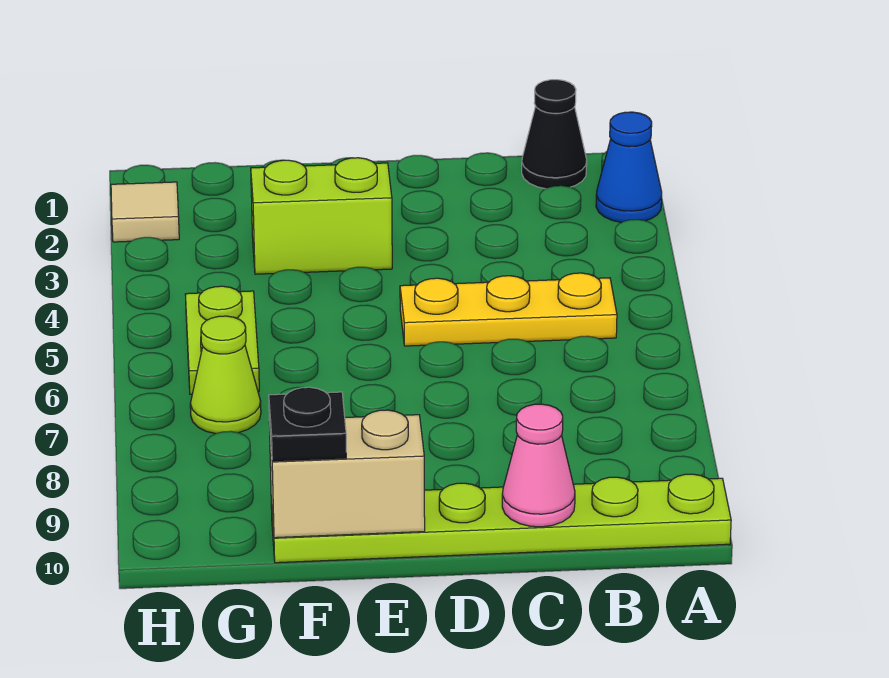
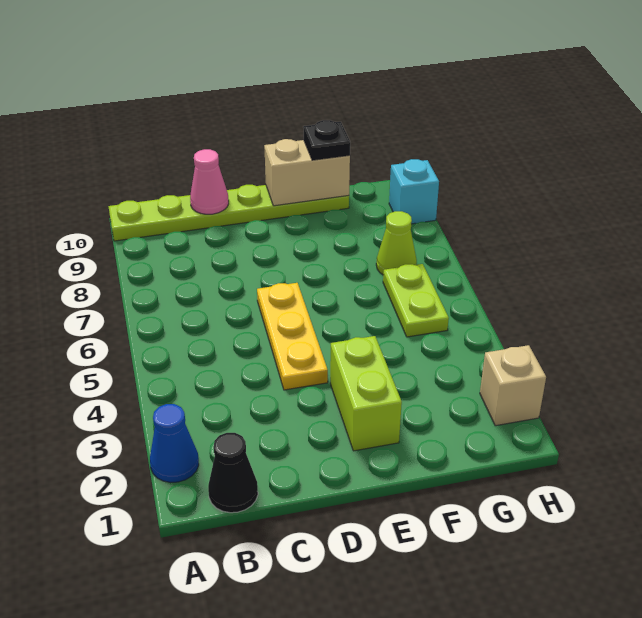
yellow 1x3 plate [400,273,617,346] -> yellow 1x3 plate turned to [257,283,328,390]
lime 1x2 brick [251,158,392,274] -> lime 1x2 brick turned to [330,336,402,451]
tan 1x1 tile [111,182,179,242] -> tan 1x1 brick [480,345,546,426]
none -> cyan 1x1 brick [389,159,439,224]

